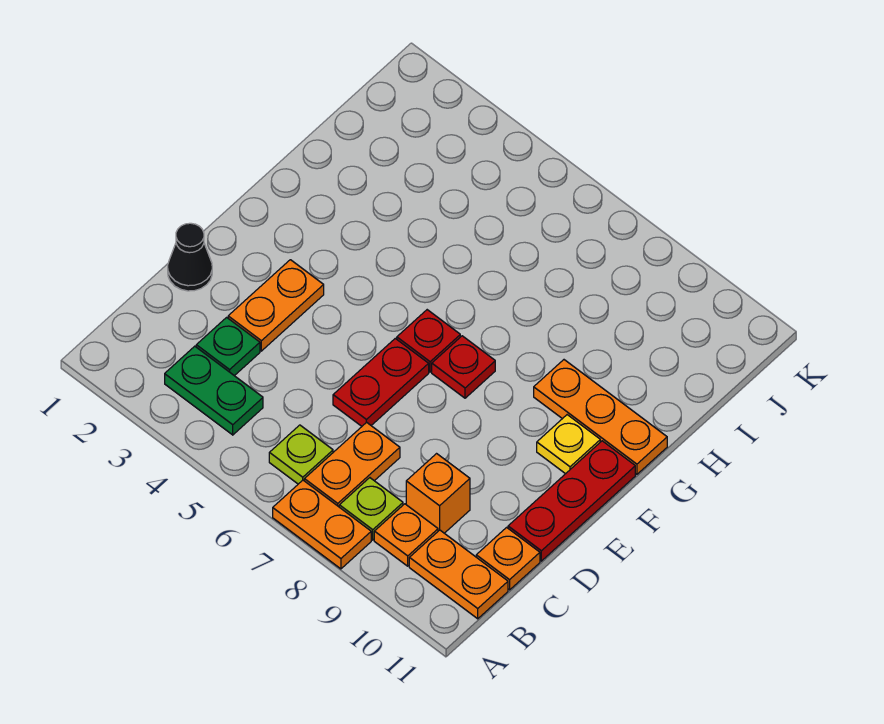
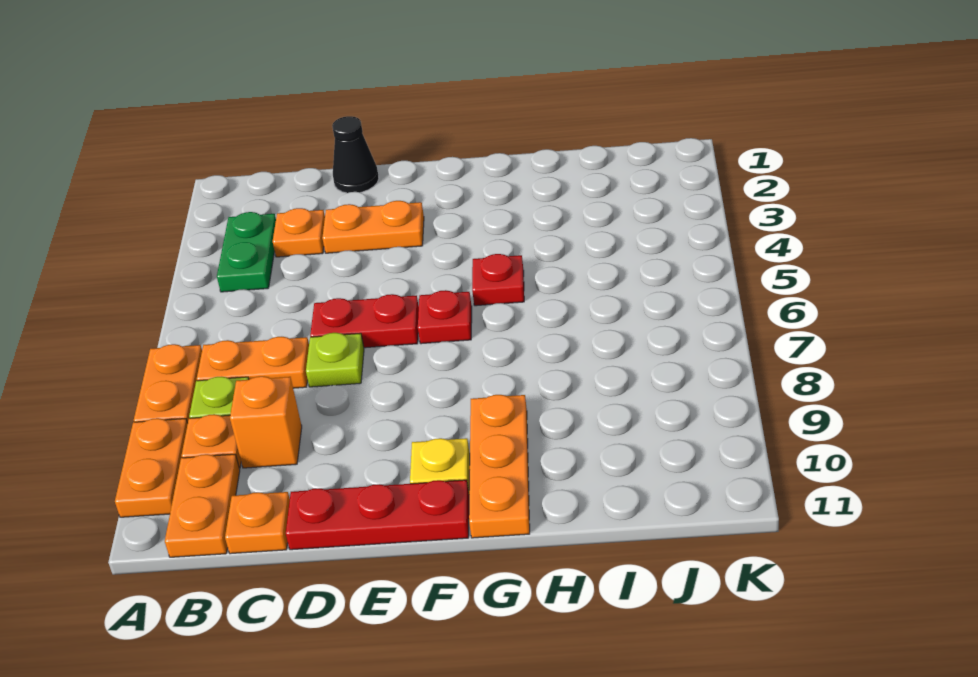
none -> orange 1x2 plate [115,418,188,517]
lime 1x1 plate [269,425,333,484] -> lime 1x1 plate moved to [306,333,364,387]
green 1x1 plate [196,317,260,376] -> orange 1x1 plate [273,208,325,257]
red 1x1 plate [432,336,495,398] -> red 1x1 plate moved to [472,254,524,306]

